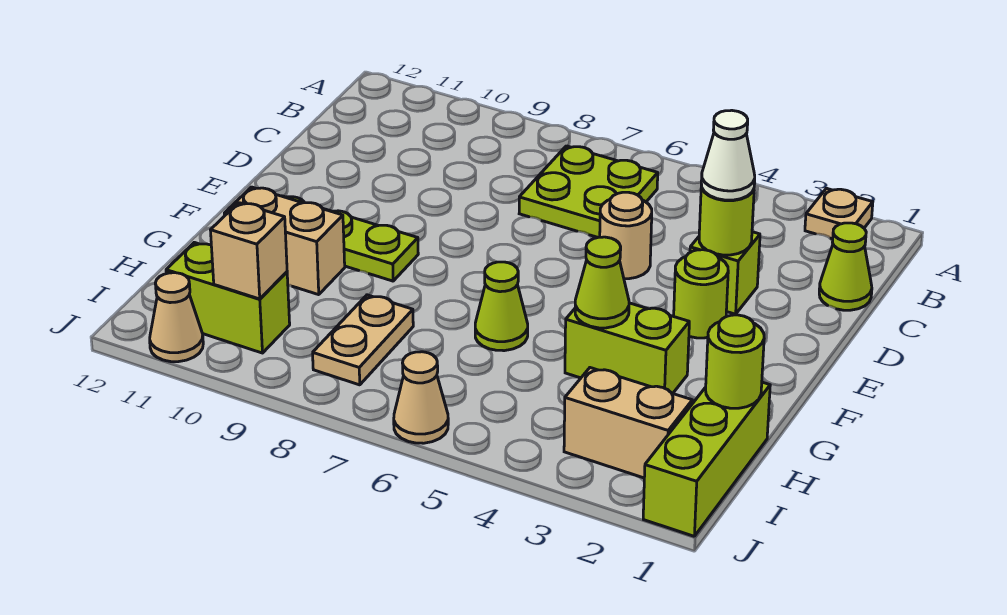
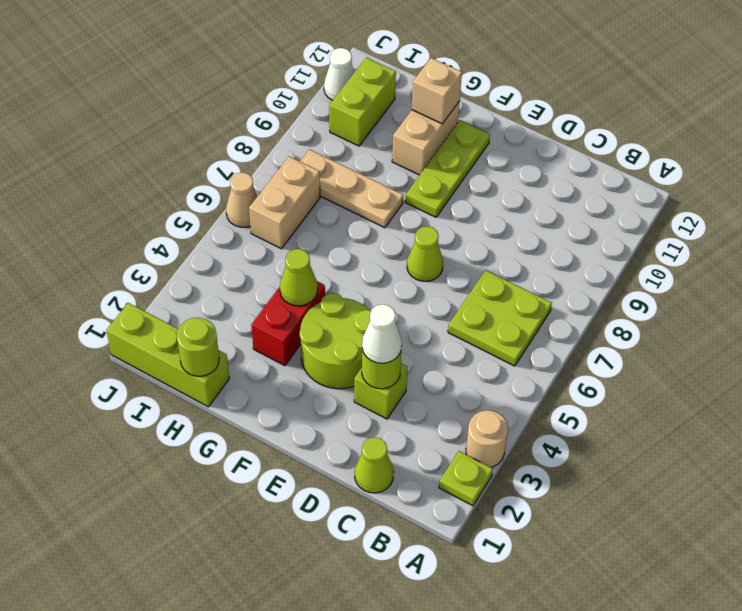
tan 1x1 plate [805,188,873,239] -> lime 1x1 plate [439,451,493,506]
tan 1x1 round brick [600,192,652,279] -> tan 1x1 round brick moved to [466,410,508,467]
lime 1x1 round brick [674,250,728,338] -> lime 2x2 round brick [300,293,371,389]
lime 1x2 brick [565,303,689,394] -> red 1x2 brick [251,281,325,366]
lime 1x1 cone [475,262,528,351] -> lime 1x1 cone moved to [407,226,443,281]
tan 1x2 plate [313,295,413,385] -> tan 1x3 plate [300,149,403,228]
tan 1x2 brick [564,368,692,478] -> tan 1x2 brick moved to [249,157,320,249]
tan 1x1 brick [211,203,287,299] -> tan 1x1 brick moved to [412,58,462,124]
tan 1x1 cone [150,273,203,362] -> white 1x1 cone [324,48,354,100]

